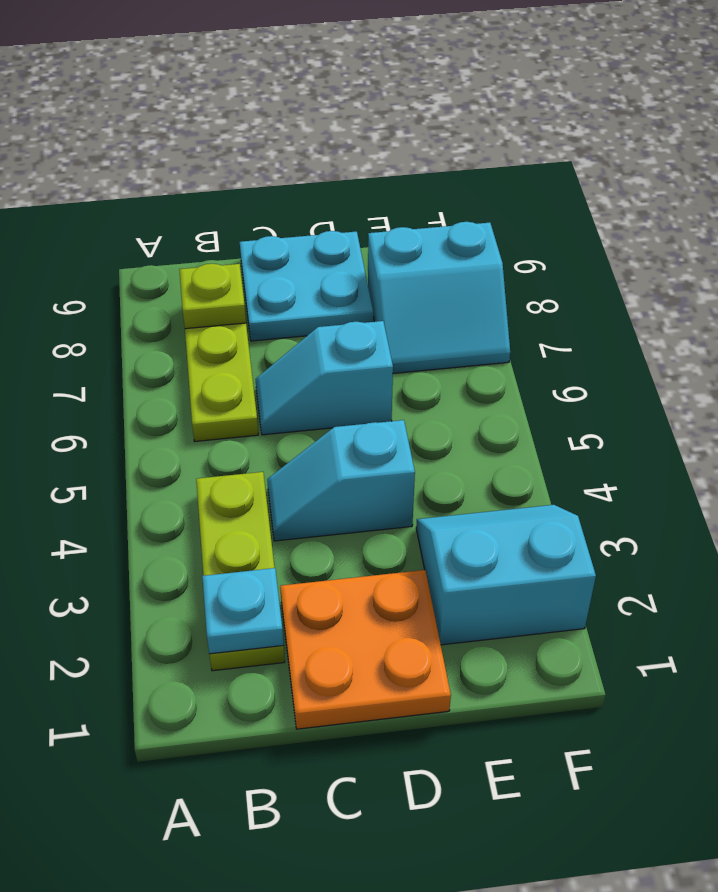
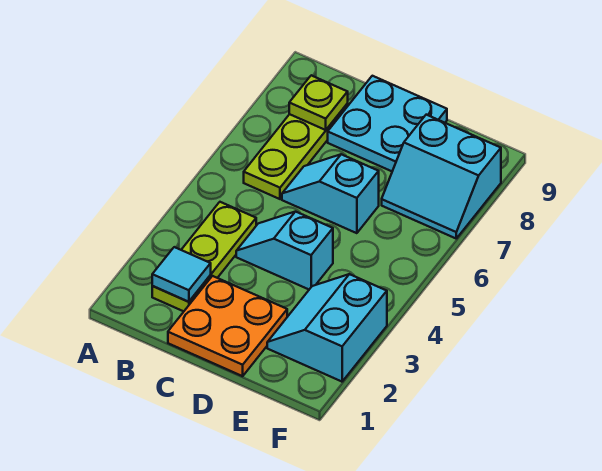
cyan 1x1 plate [202,568,284,654] -> cyan 1x1 tile [152,247,211,302]
cyan 2x2 slope [416,505,596,645] -> cyan 2x2 slope turned to [267,274,387,382]

